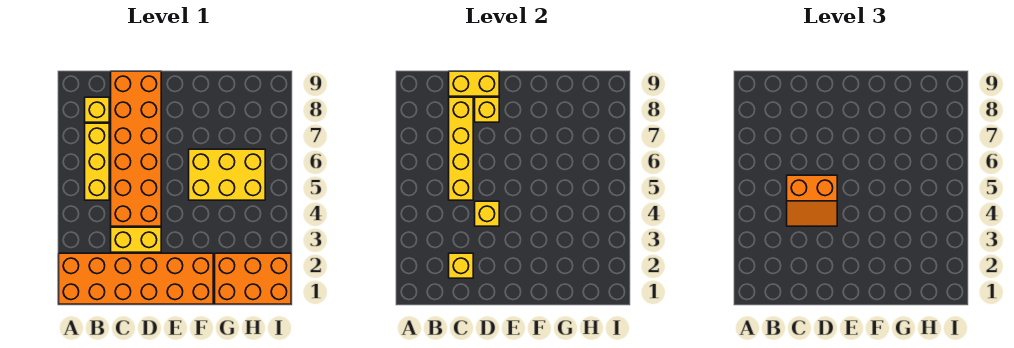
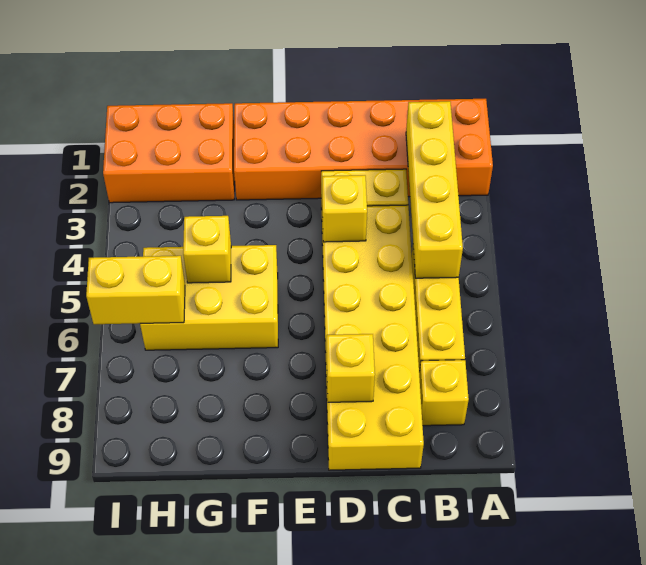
yellow 1x1 brick [449,253,473,278] -> yellow 1x1 brick moved to [183,216,231,283]
orange 2x6 brick [111,71,161,226] -> yellow 2x6 brick [322,205,424,470]
orange 2x2 slope [787,175,837,226] -> none
yellow 1x4 brick [449,97,473,200] -> yellow 1x4 brick moved to [406,101,463,278]
yellow 1x2 brick [449,71,499,96] -> yellow 1x2 brick moved to [86,256,185,324]

